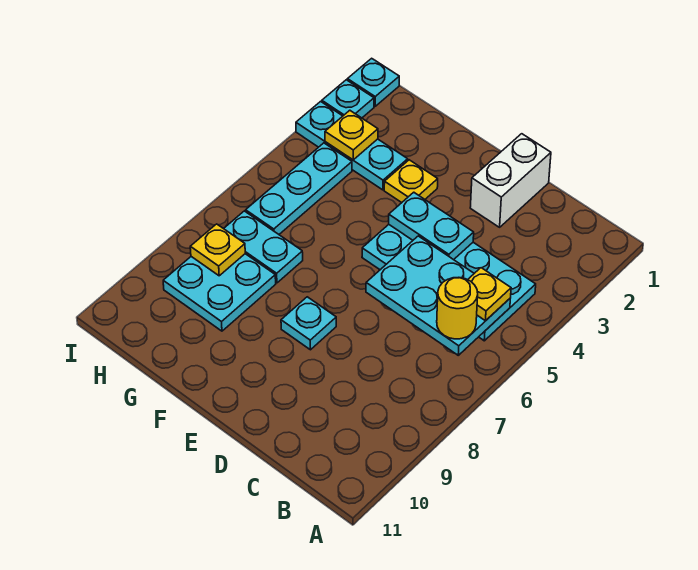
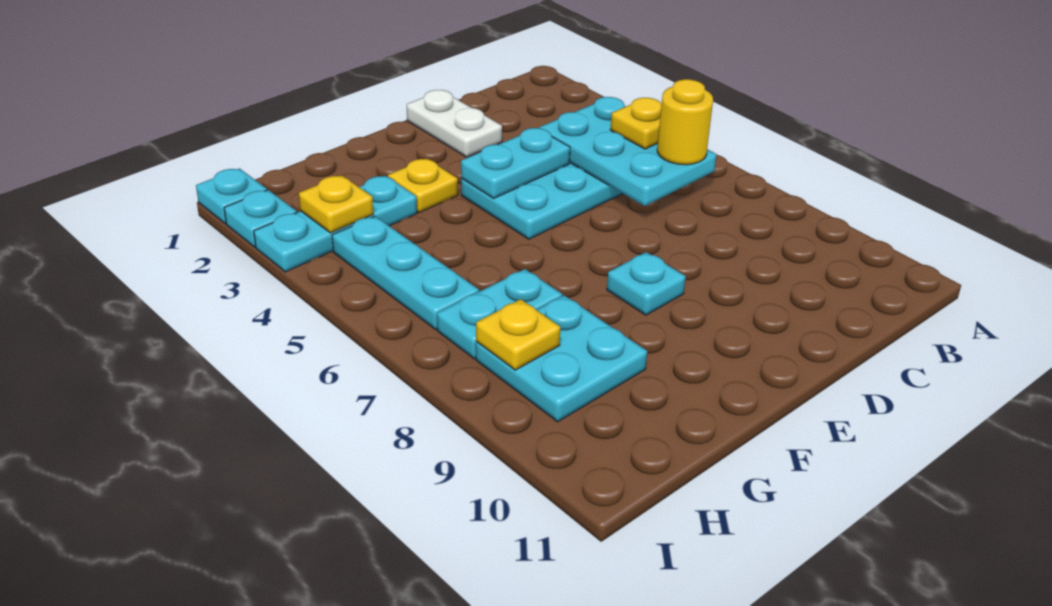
cyan 2x3 plate [366,236,510,355] -> cyan 2x3 plate turned to [539,97,717,206]
white 1x2 brick [470,134,551,227] -> white 1x2 plate [407,90,502,157]

